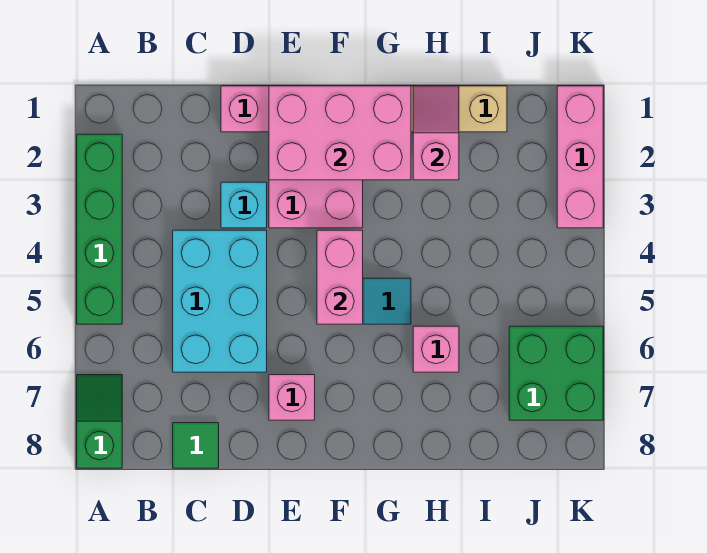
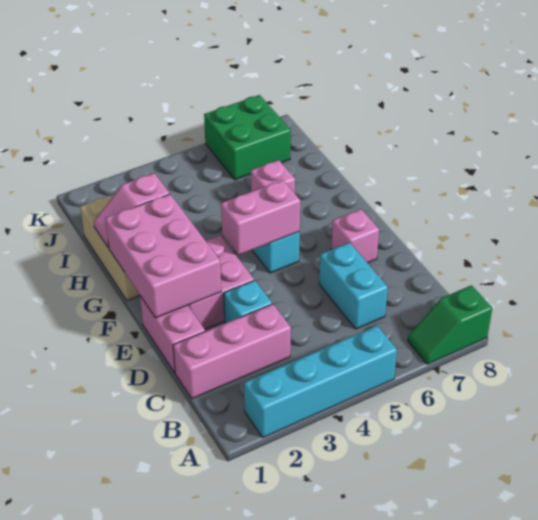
green 1x4 brick [77,134,122,324] -> cyan 1x4 brick [244,326,397,438]
cyan 2x3 brick [173,230,267,372] -> cyan 1x2 brick [319,243,388,329]
green 1x1 tile [173,423,219,468] -> none
pink 1x3 brick [557,86,603,228] -> pink 1x3 brick moved to [173,304,291,399]

